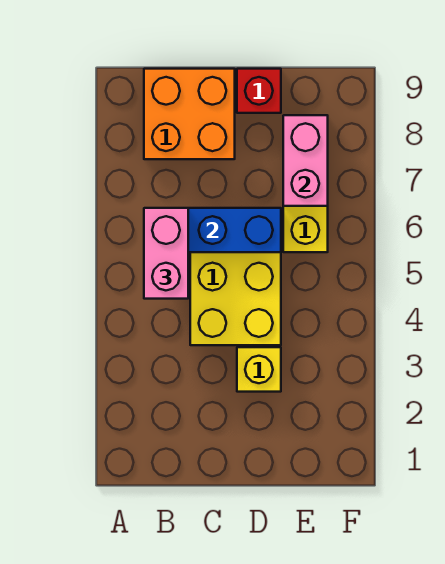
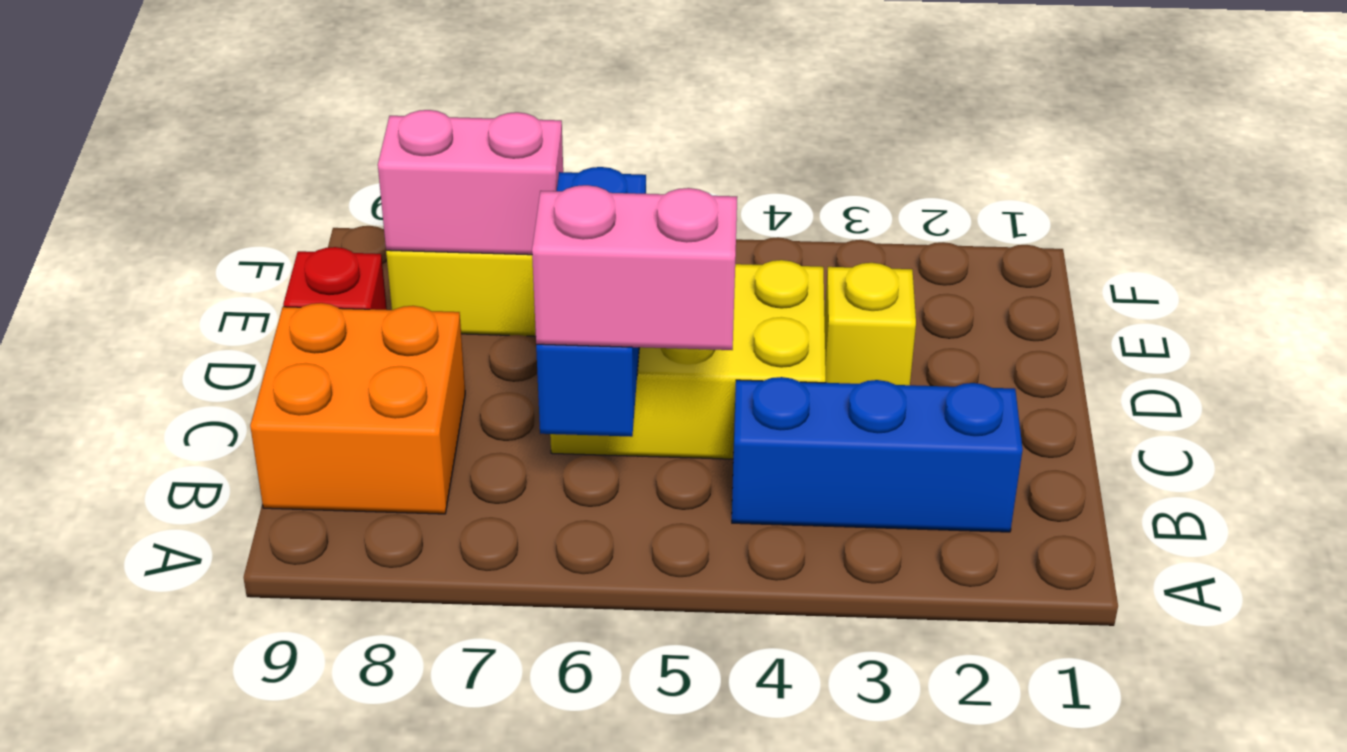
none -> blue 1x3 brick [732,377,1023,532]

